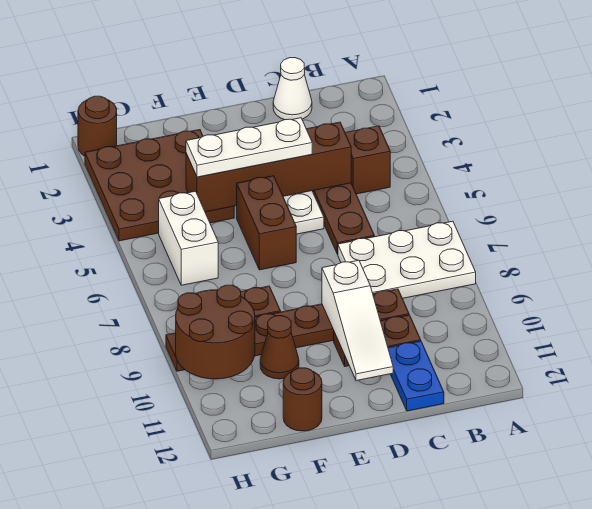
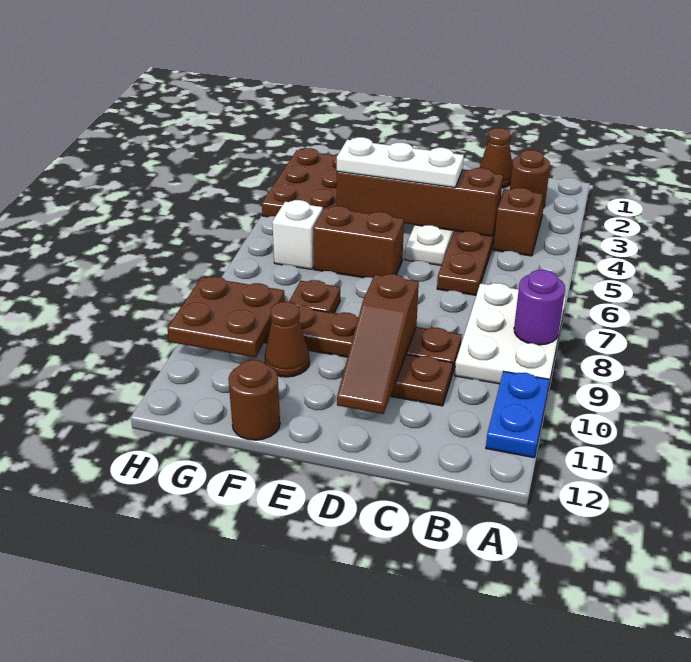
white 2x3 plate [338,221,476,298] -> white 2x3 plate turned to [455,283,566,388]
none -> purple 1x1 round brick [514,270,565,345]
white 1x1 cone [273,58,312,120] -> brown 1x1 cone [479,128,512,188]
blue 1x2 plate [388,341,444,411] -> blue 1x2 plate moved to [486,371,549,458]
white 1x3 slope [322,260,393,381] -> brown 1x3 slope [337,274,419,414]
brown 1x2 brick [237,176,296,270] -> brown 1x2 brick turned to [313,206,404,278]
white 1x2 brick [159,191,218,285] -> white 1x1 brick [272,200,323,269]
brown 2x2 round brick [176,285,255,379] -> brown 2x2 plate [167,277,285,357]
brown 1x1 round brick [78,96,117,156] -> brown 1x1 round brick moved to [510,150,550,208]

